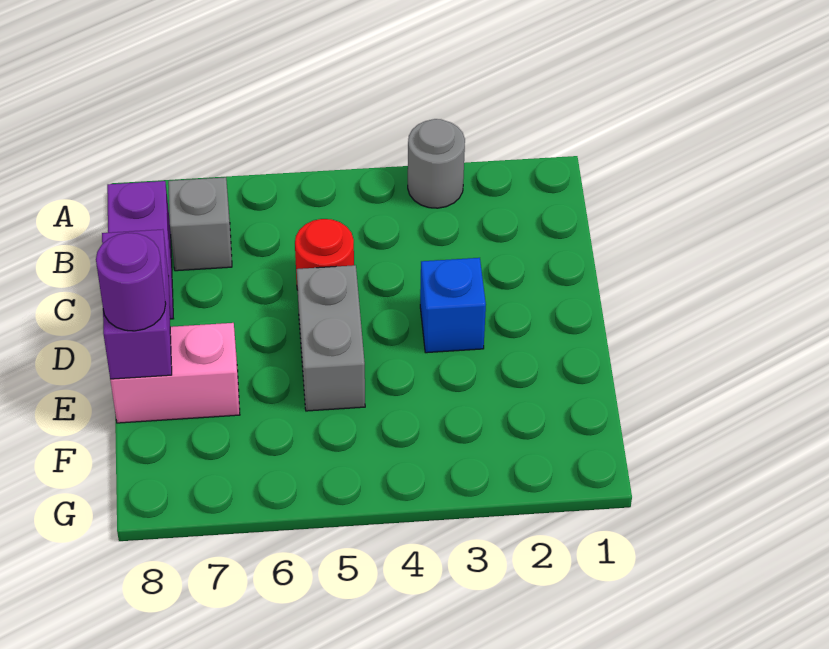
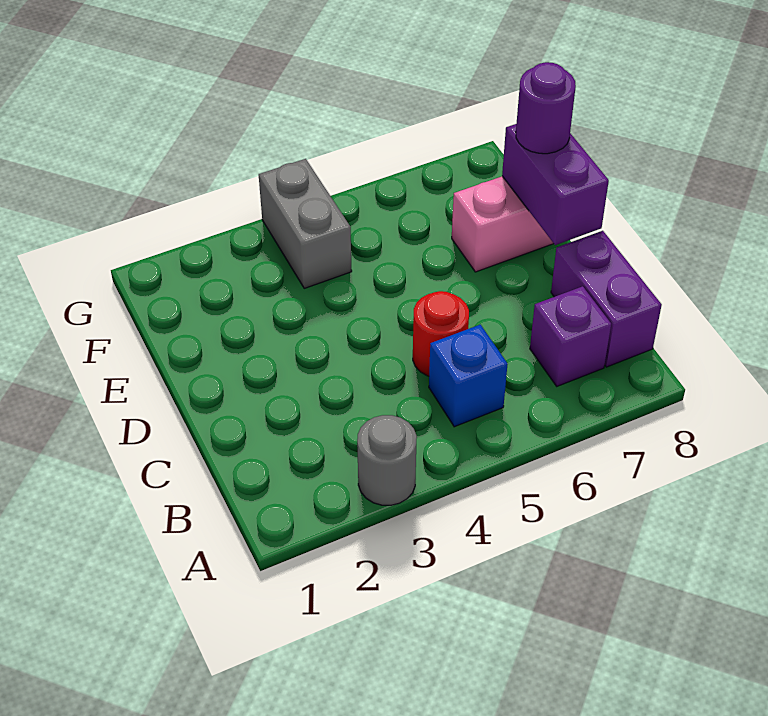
grey 1x1 brick [168,177,232,271] -> purple 1x1 brick [530,286,611,386]
blue 1x1 brick [420,258,486,353] -> blue 1x1 brick moved to [429,325,508,427]
grey 1x2 brick [297,265,365,411] -> grey 1x2 brick moved to [259,159,352,288]

